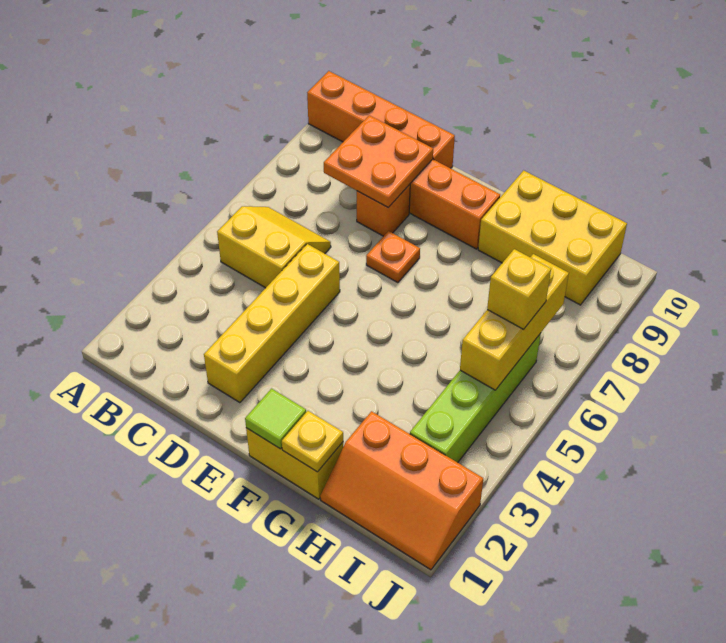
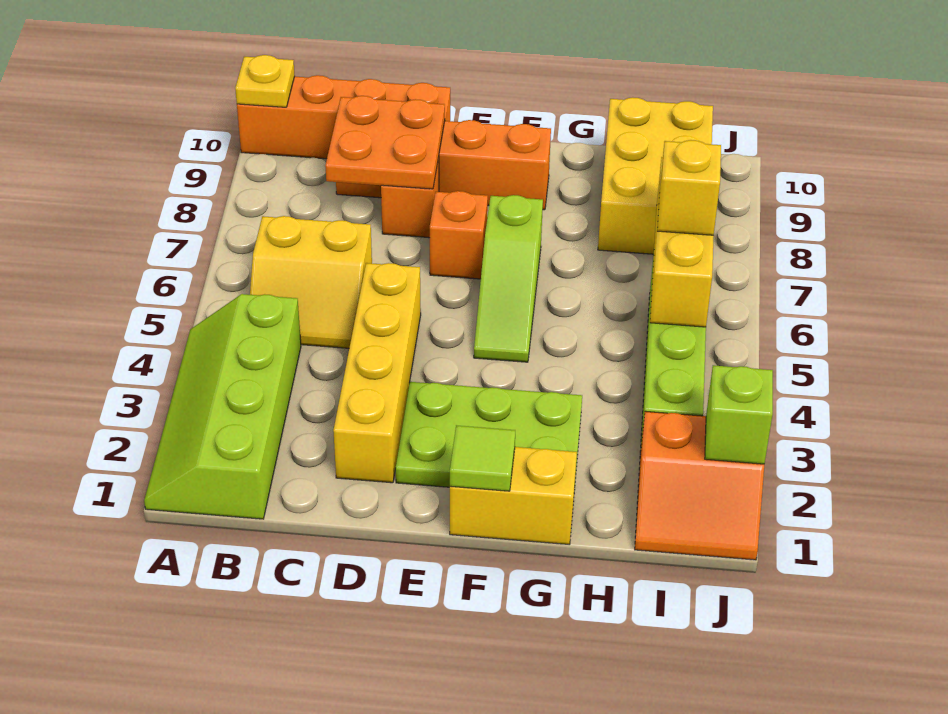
none -> lime 2x4 slope [144,294,301,519]
yellow 2x2 slope [217,206,331,288] -> yellow 2x2 slope turned to [250,216,372,348]
none -> lime 2x3 plate [396,382,582,490]
orange 1x1 plate [366,231,420,283] -> orange 1x1 brick [430,191,488,279]
none -> lime 1x3 slope [474,195,543,362]
yellow 1x1 plate [282,411,343,472] -> yellow 1x1 plate moved to [235,55,295,107]
yellow 2x3 brick [478,170,627,305] -> yellow 2x3 brick turned to [598,97,713,254]
orange 2x3 slope [320,411,483,570] -> orange 2x2 slope [635,411,764,560]
none -> lime 1x1 brick [705,365,773,464]

